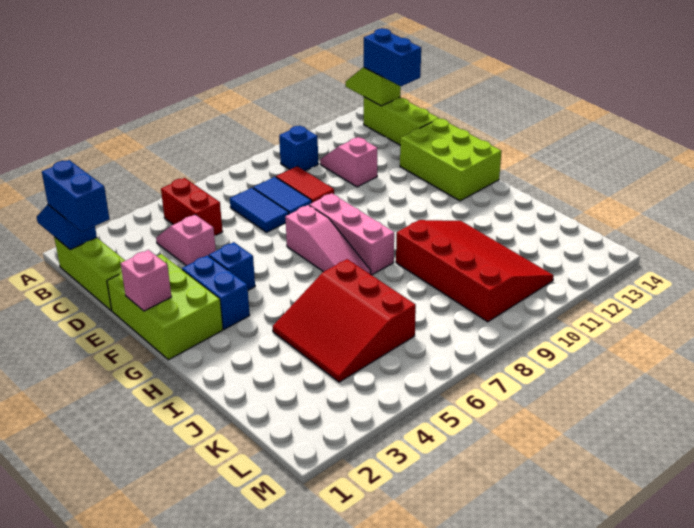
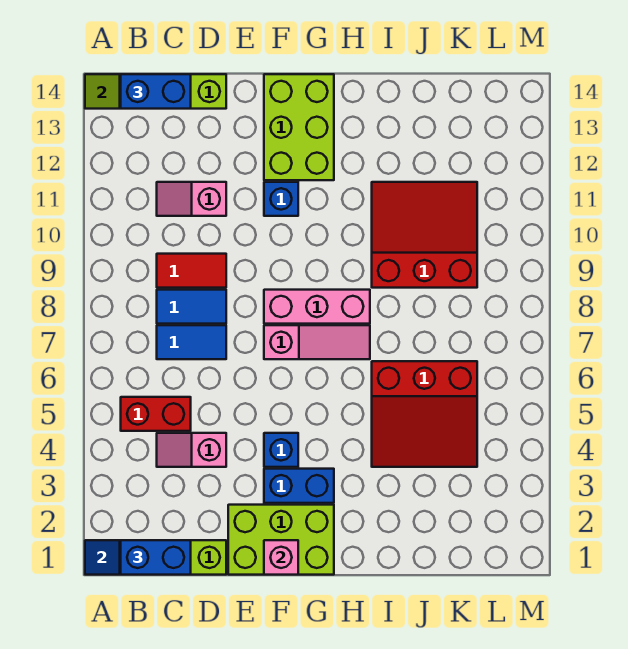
blue 1x1 brick [279,126,318,171] -> blue 1x1 brick moved to [264,182,298,216]
lime 2x3 brick [400,119,501,201] -> lime 2x3 brick turned to [264,74,334,180]
red 3x4 slope [396,220,554,322] -> red 3x3 slope [372,182,477,288]

